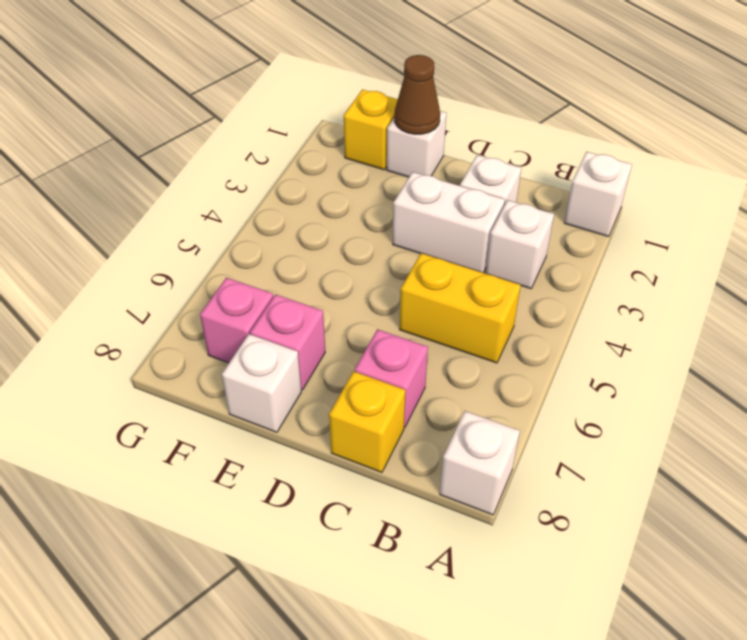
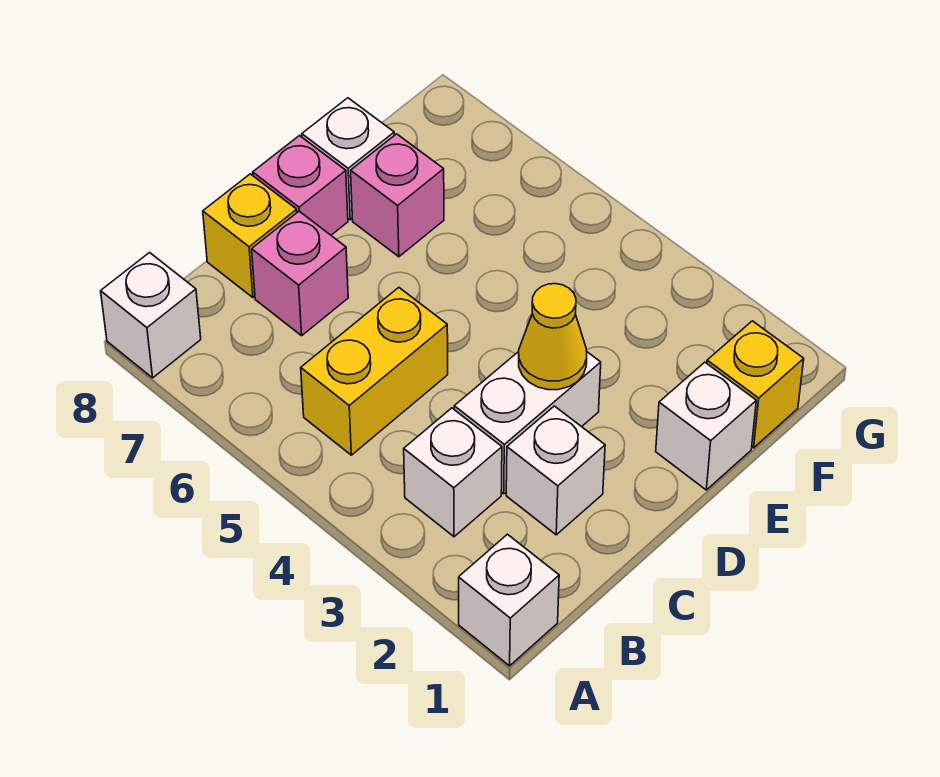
none -> yellow 1x1 cone [519,284,587,390]
brown 1x1 cone [394,55,440,134] -> none
pink 1x1 brick [200,278,273,363] -> pink 1x1 brick moved to [253,136,348,235]

